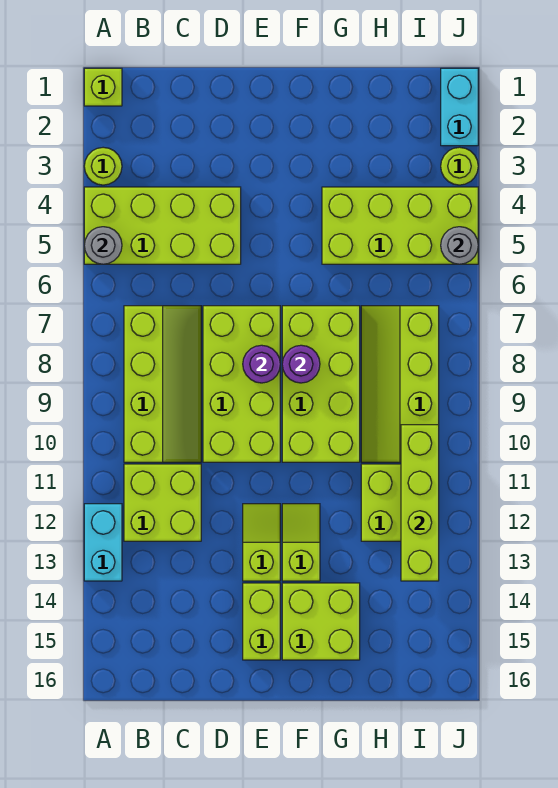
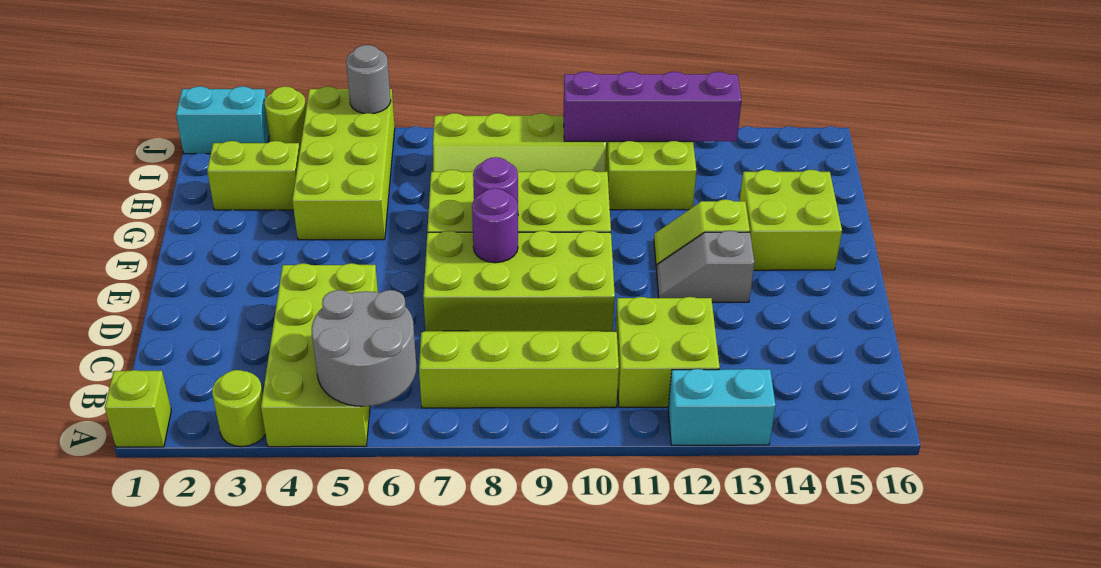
grey 1x1 round brick [84,227,122,264] -> grey 2x2 round brick [312,290,416,406]
lime 1x2 slope [243,504,280,581] -> grey 1x2 slope [656,231,754,302]
lime 1x2 brick [243,583,280,660] -> lime 1x2 brick moved to [207,141,300,210]
lime 1x4 brick [401,425,439,581] -> purple 1x4 brick [563,72,742,141]

